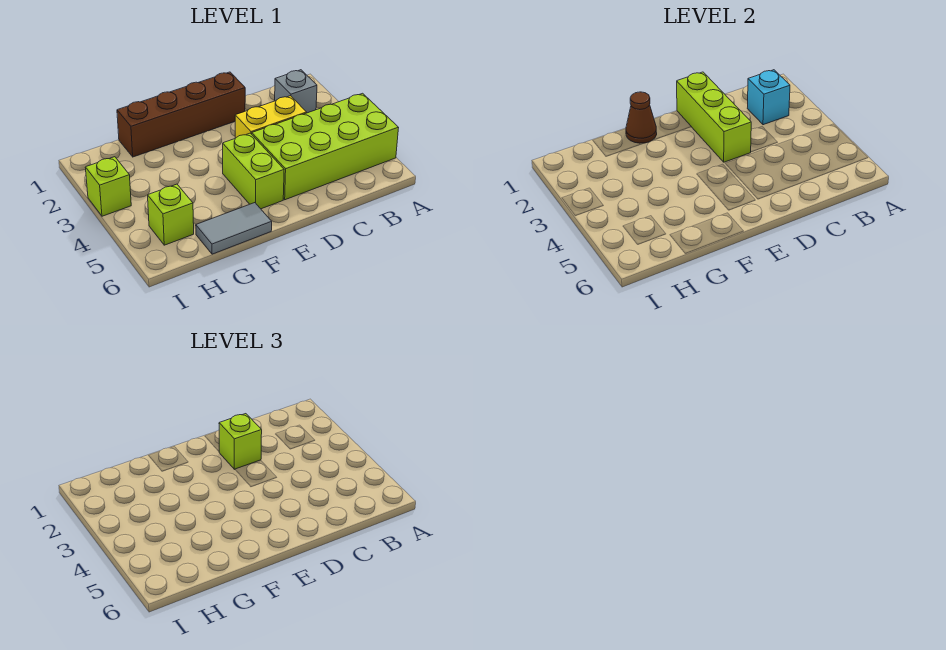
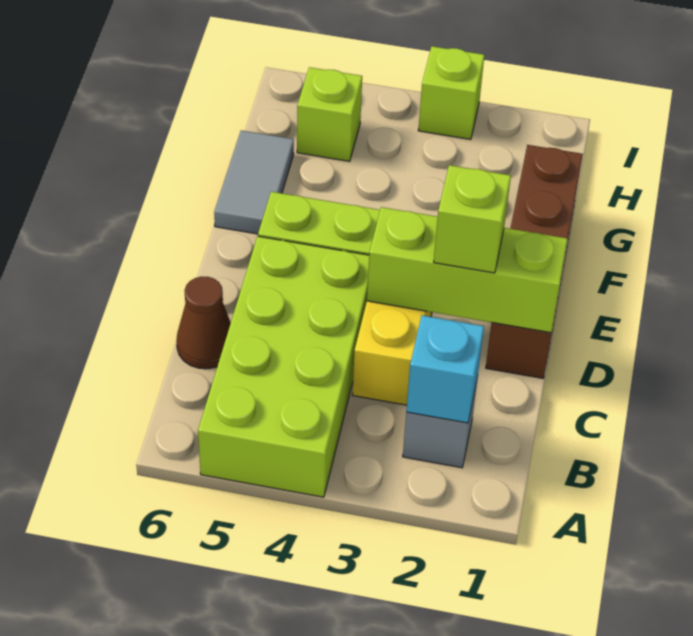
brown 1x1 cone [626,92,657,143] -> brown 1x1 cone moved to [176,277,231,369]

